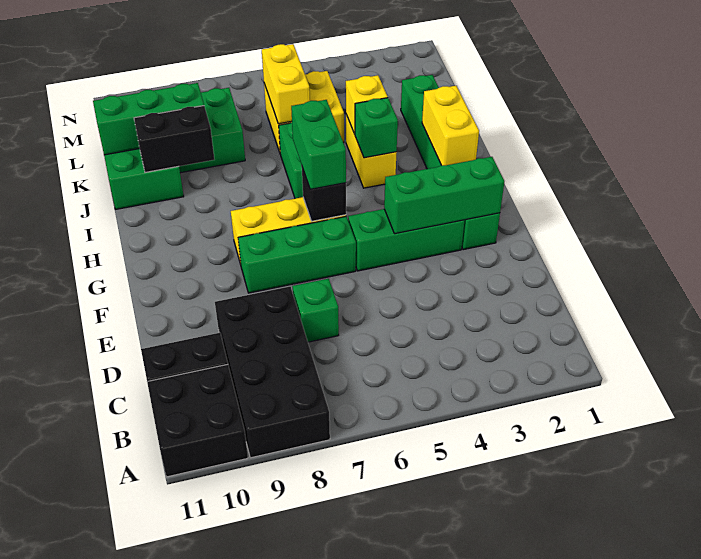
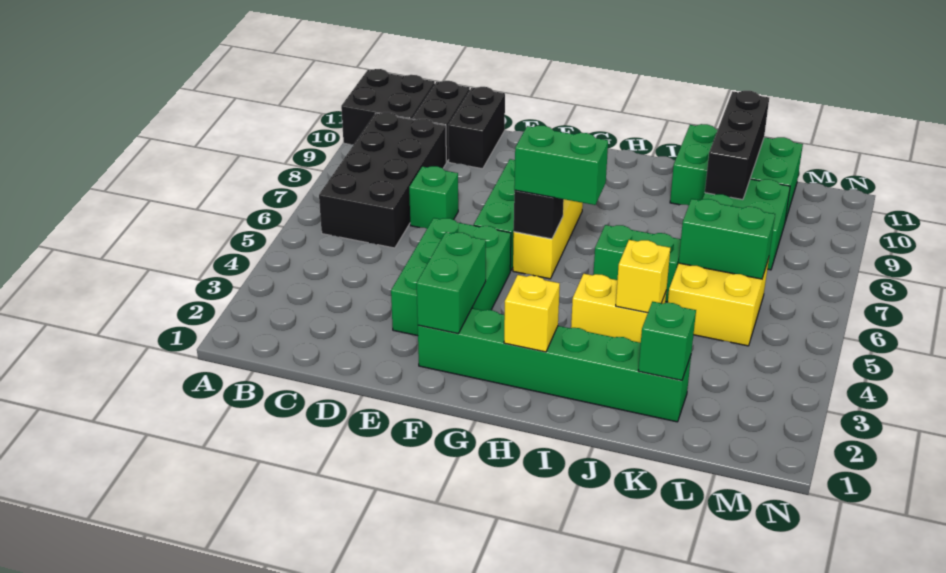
black 2x4 brick [215,287,330,458] -> black 2x4 brick turned to [319,112,446,248]
green 1x3 brick [384,157,504,234] -> green 1x2 brick [417,232,486,333]
green 1x3 brick [348,209,465,271] -> green 2x3 brick [391,218,511,336]
yellow 1x2 brick [422,86,479,165] -> yellow 1x1 brick [504,275,560,352]
green 1x1 brick [355,98,398,158] -> green 1x1 brick moved to [638,302,696,380]
black 1x2 brick [134,106,214,173] -> black 1x2 brick moved to [448,87,505,169]
yellow 1x2 brick [262,44,310,124] -> green 1x2 brick [679,199,775,279]
green 1x3 brick [93,83,204,155] -> black 1x3 brick [705,91,769,200]

